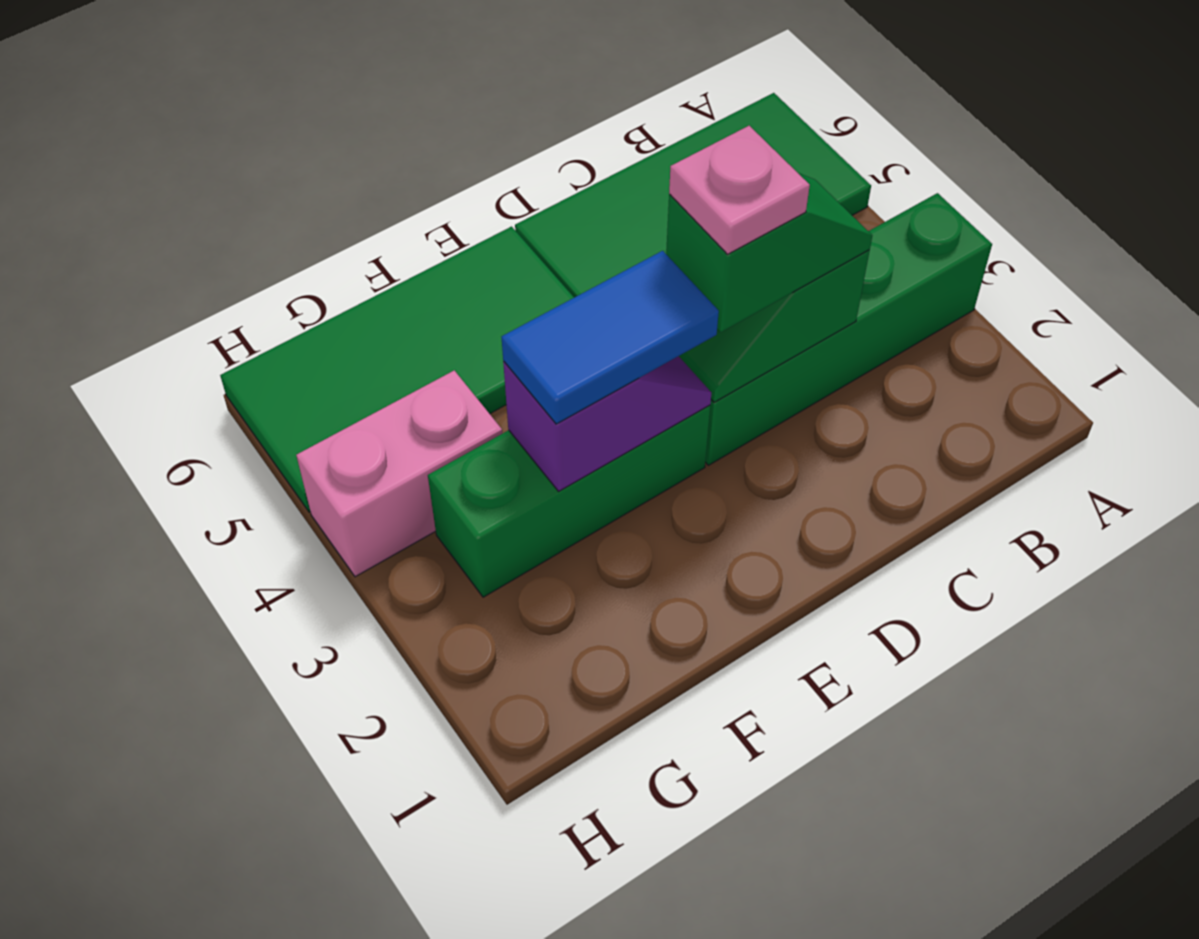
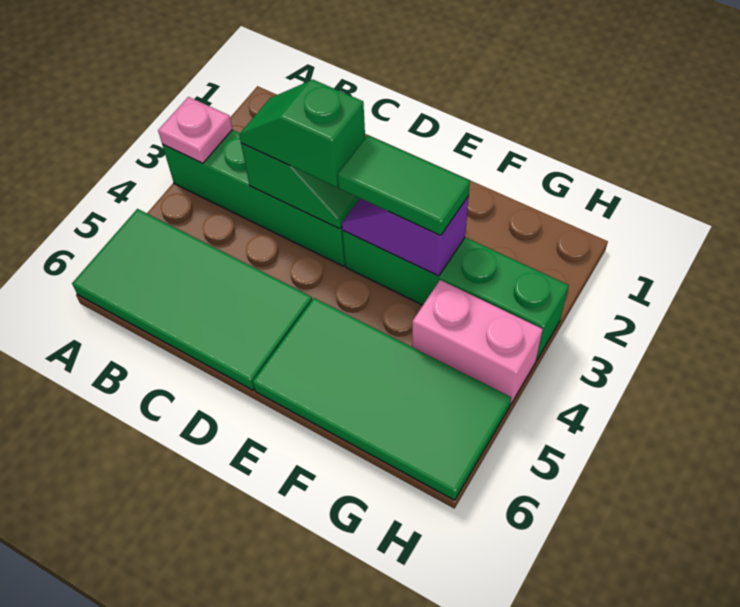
pink 1x1 plate [669,126,810,254] -> pink 1x1 plate moved to [158,97,232,163]
green 1x3 brick [428,405,710,597] -> green 1x4 brick [343,231,569,361]
blue 1x2 tile [502,251,719,424] -> green 1x2 tile [338,135,470,236]

